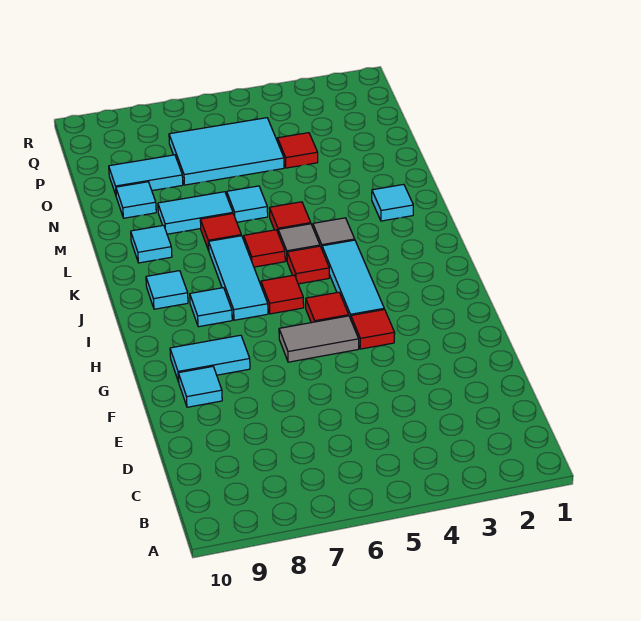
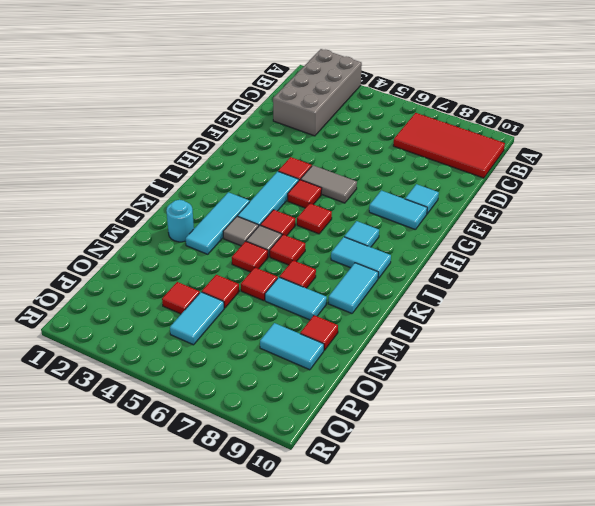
none -> grey 2x4 brick [273,49,362,136]
none -> red 2x4 tile [393,113,505,178]
cyan 1x3 tile [209,236,268,320] -> cyan 1x3 tile moved to [186,192,250,254]
cyan 1x1 tile [146,271,188,309] -> cyan 1x2 tile [331,237,391,279]
cyan 1x1 tile [372,184,413,221] -> cyan 1x1 round brick [166,200,194,242]
cyan 1x1 tile [131,225,172,263] -> cyan 1x2 tile [328,263,378,313]
cyan 1x1 tile [227,186,268,222] -> red 1x1 tile [241,268,278,301]
none -> red 1x1 tile [202,275,239,308]
cyan 1x1 tile [116,182,156,218] -> red 1x1 tile [300,315,338,351]
cyan 2x3 tile [169,118,284,185] -> cyan 1x2 tile [170,292,224,345]

